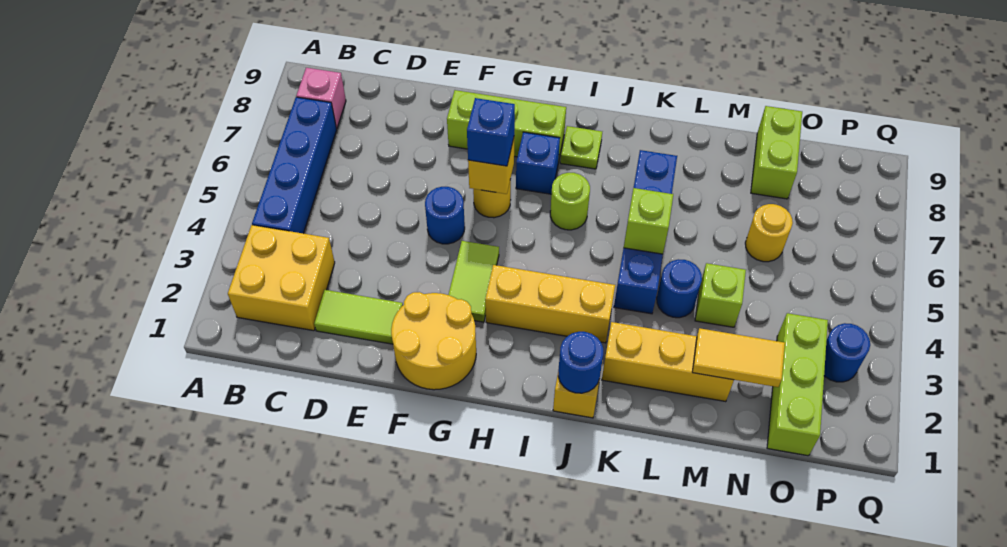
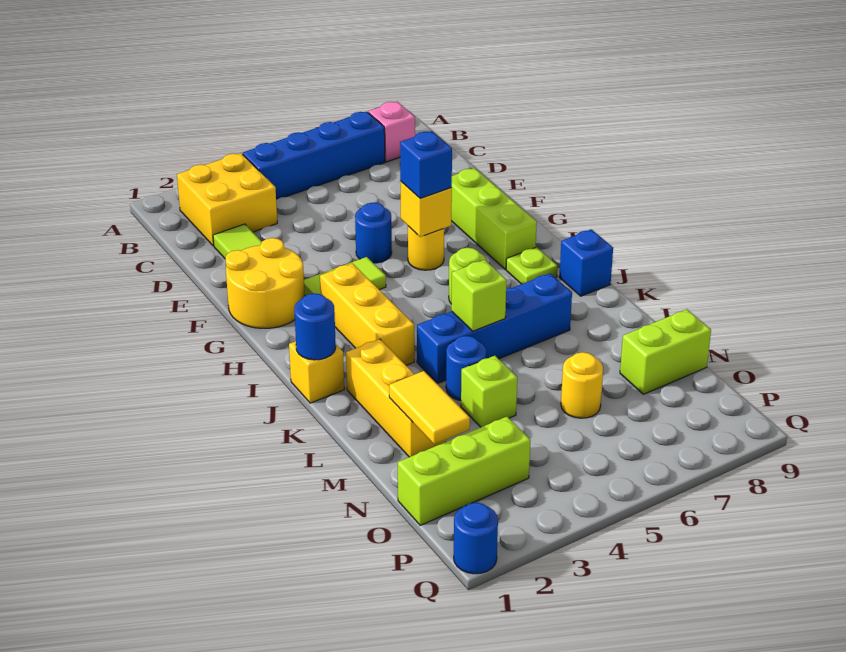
blue 1x1 brick [516,132,560,194] -> blue 1x1 brick moved to [559,229,613,296]
blue 1x1 round brick [824,323,870,382] -> blue 1x1 round brick moved to [454,503,498,574]

